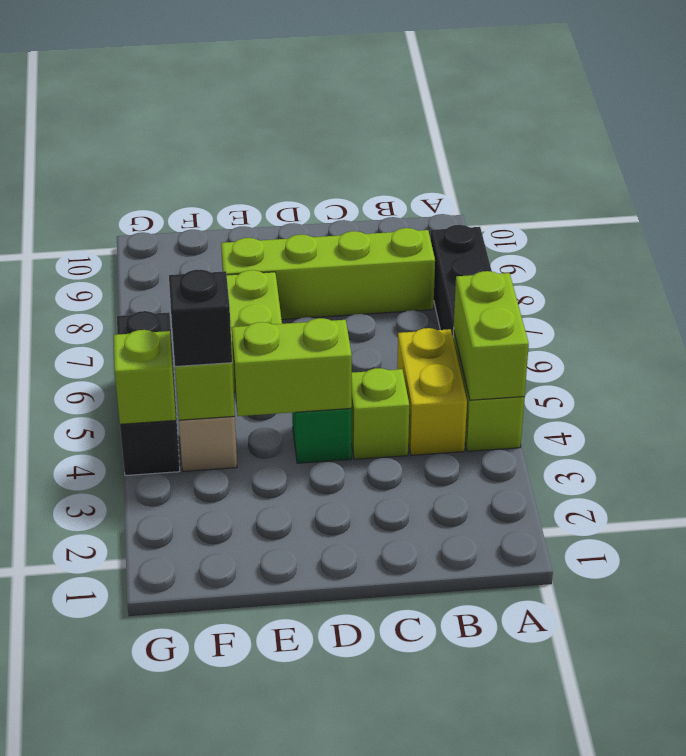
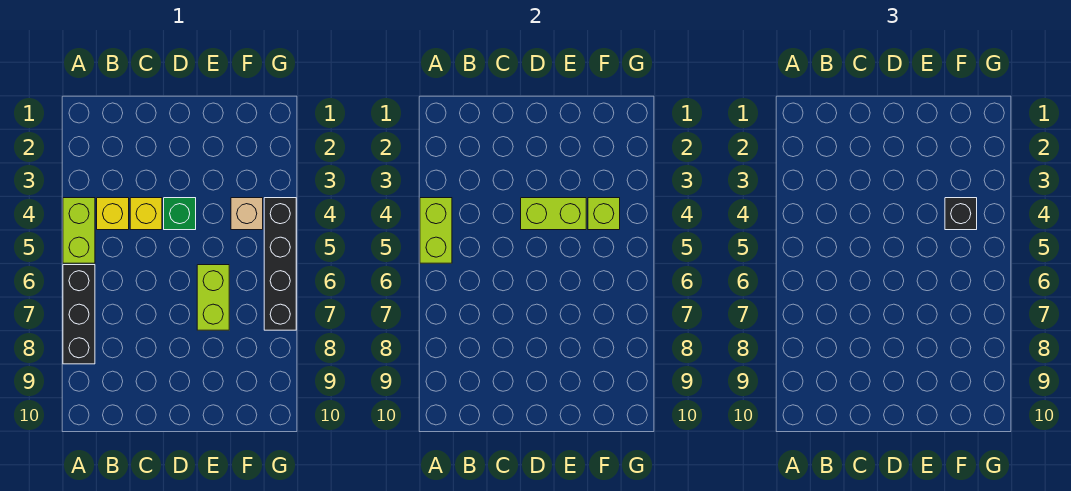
yellow 1x2 brick [397,328,467,455] -> yellow 1x1 brick [97,198,129,230]
lime 1x4 brick [221,228,435,320] -> none
lime 1x1 brick [351,368,409,459] -> yellow 1x1 brick [130,198,162,230]
black 1x3 brick [117,311,180,476] -> black 1x4 brick [264,198,296,330]
lime 1x1 brick [114,330,176,424] -> none

